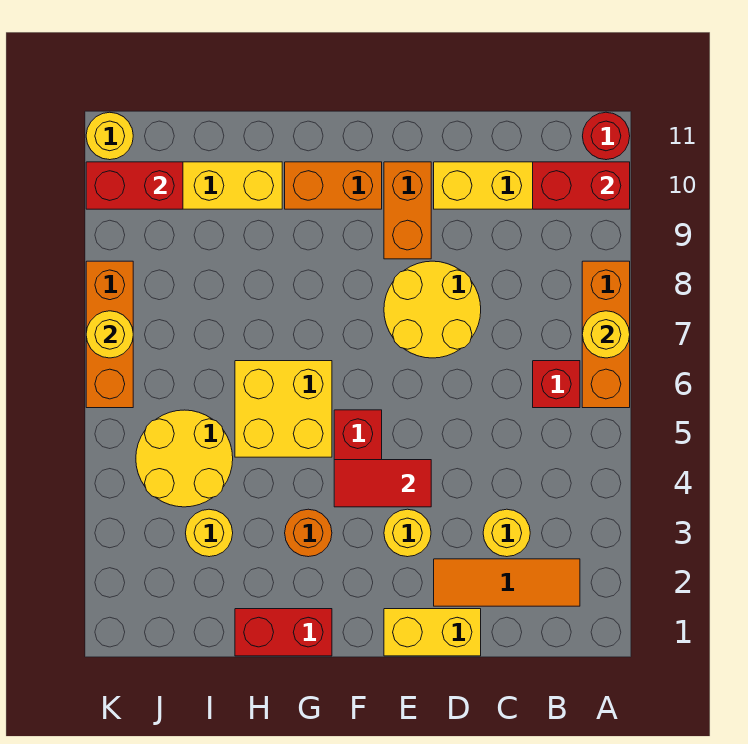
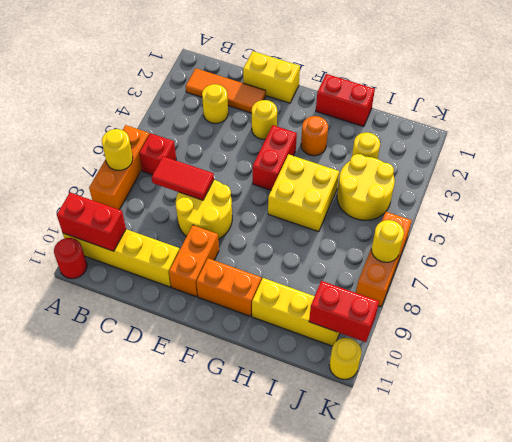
red 1x2 tile [334,460,431,507] -> red 1x2 tile moved to [152,156,214,200]

